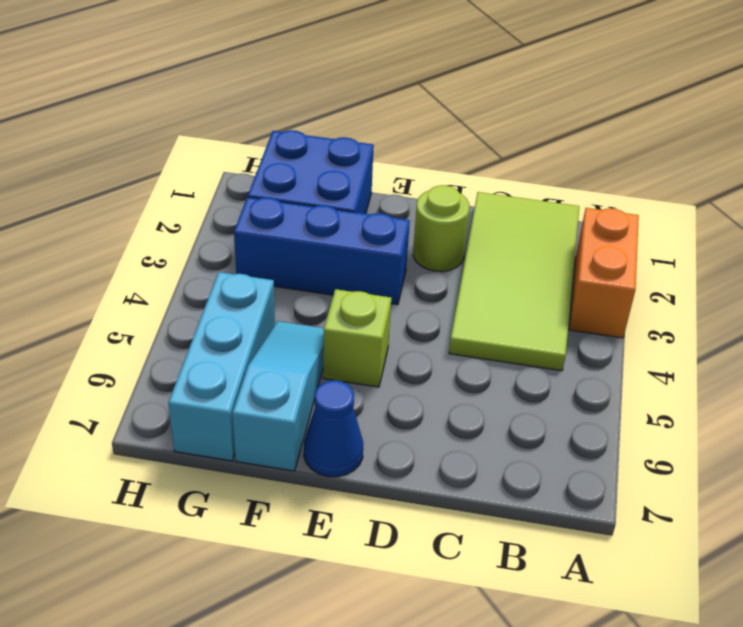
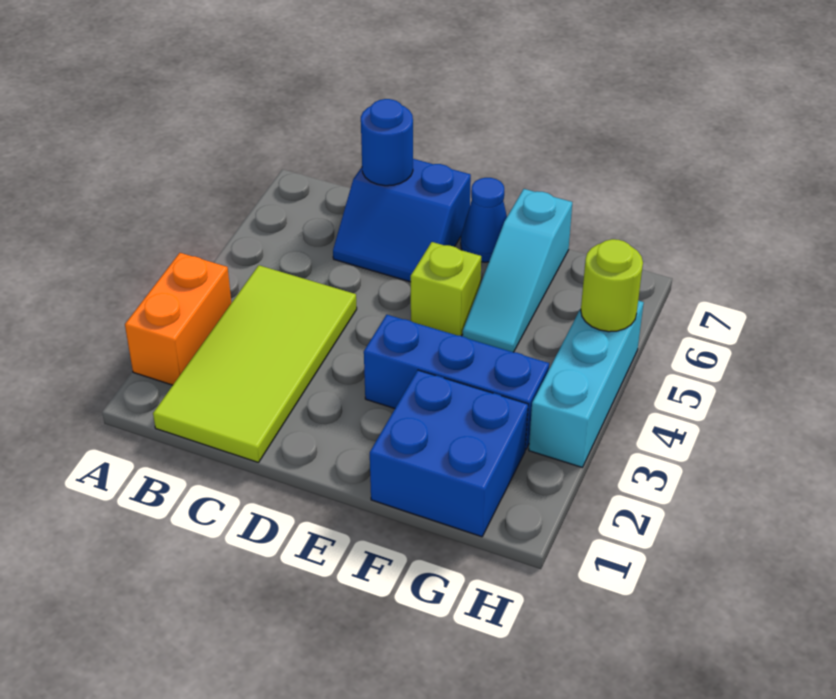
none -> blue 2x2 slope [333,159,471,282]
none -> blue 1x1 round brick [361,99,413,186]
lime 1x1 round brick [413,185,469,272] -> lime 1x1 round brick moved to [581,239,643,332]
cyan 1x3 brick [168,272,275,461] -> cyan 1x3 brick moved to [529,301,644,467]

